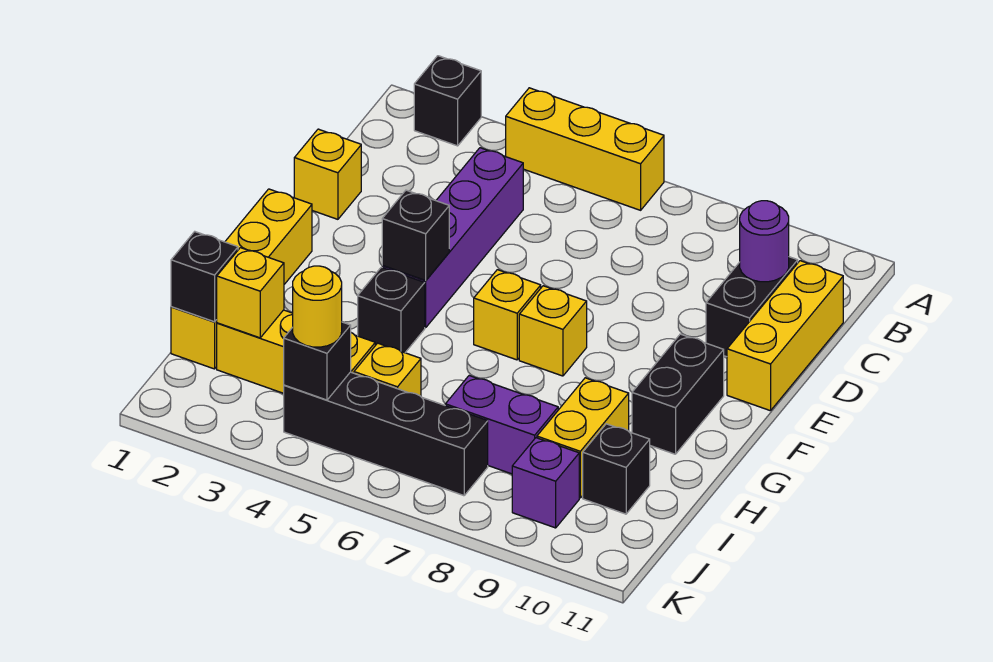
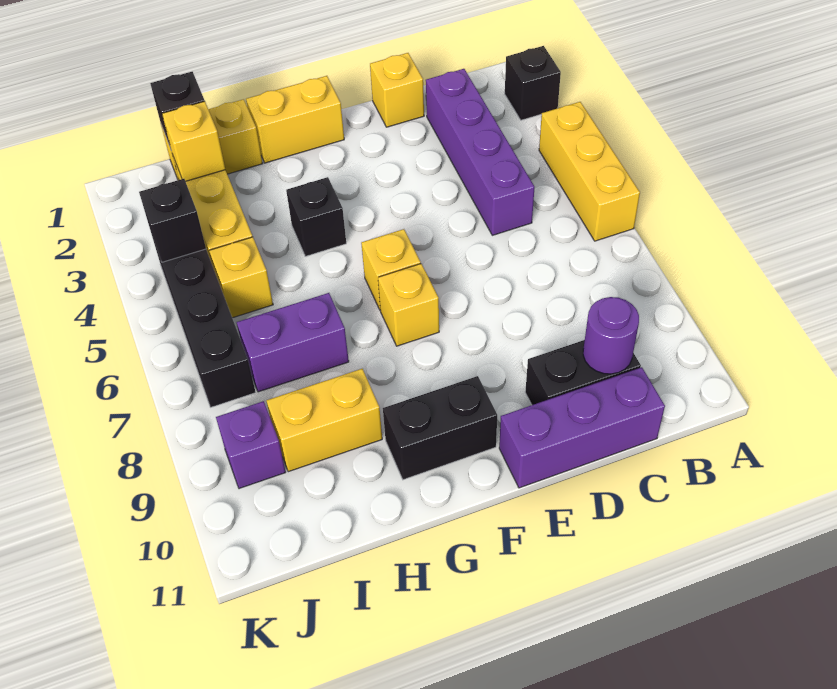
purple 1x4 brick [382,148,523,328] -> purple 1x4 brick turned to [426,69,534,235]
yellow 1x3 brick [727,261,843,411] -> purple 1x3 brick [499,367,665,488]
black 1x1 brick [382,190,449,280] -> none
purple 1x2 brick [445,376,558,474] -> purple 1x2 brick turned to [237,293,349,392]
black 1x1 brick [583,424,650,514] -> none
yellow 1x1 round brick [293,266,342,347] -> none

